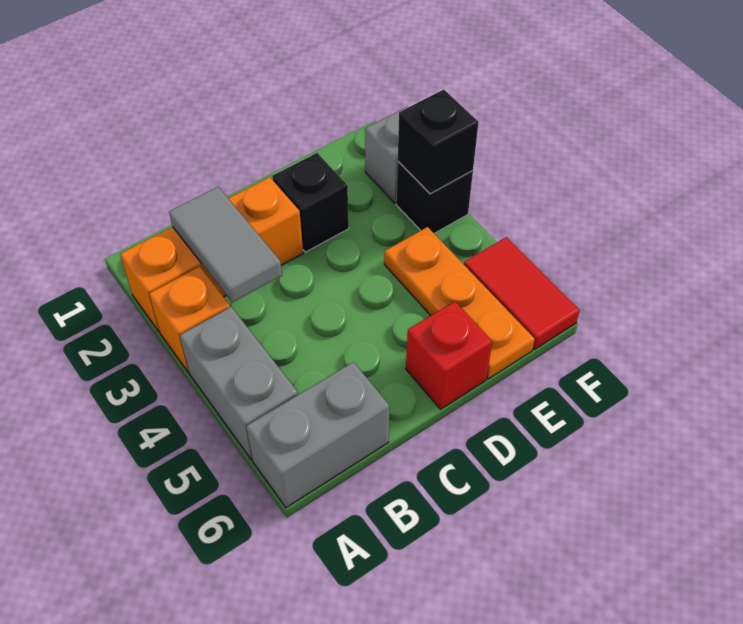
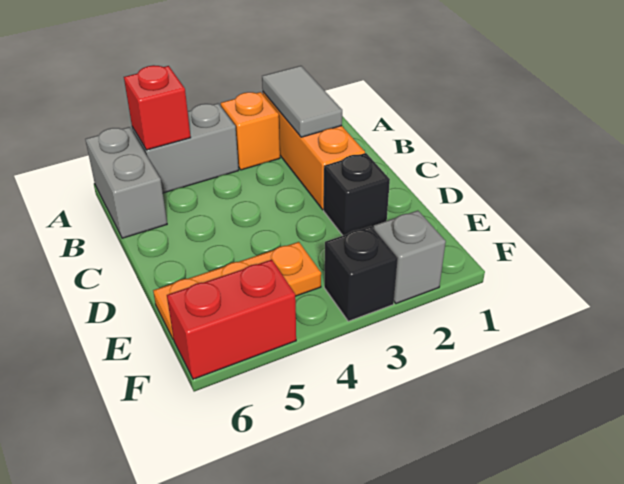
grey 1x2 tile [169,187,282,303] -> grey 1x2 tile turned to [262,66,342,137]
red 1x1 brick [406,301,492,409] -> red 1x1 brick moved to [124,65,191,150]
black 1x1 brick [398,90,479,194] -> none
red 1x2 tile [464,237,580,350] -> red 1x2 brick [167,260,296,379]

